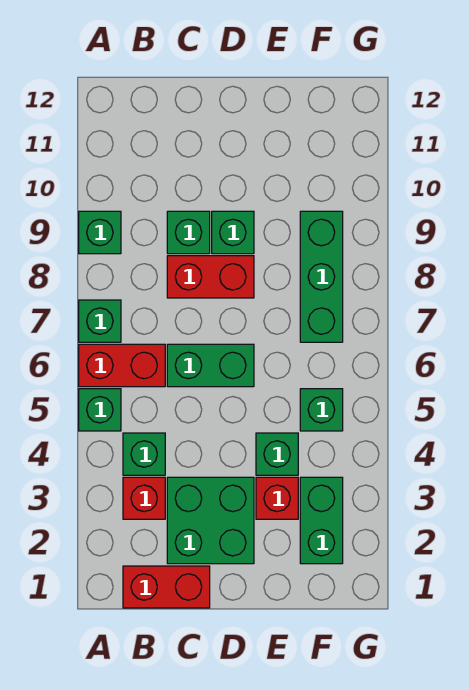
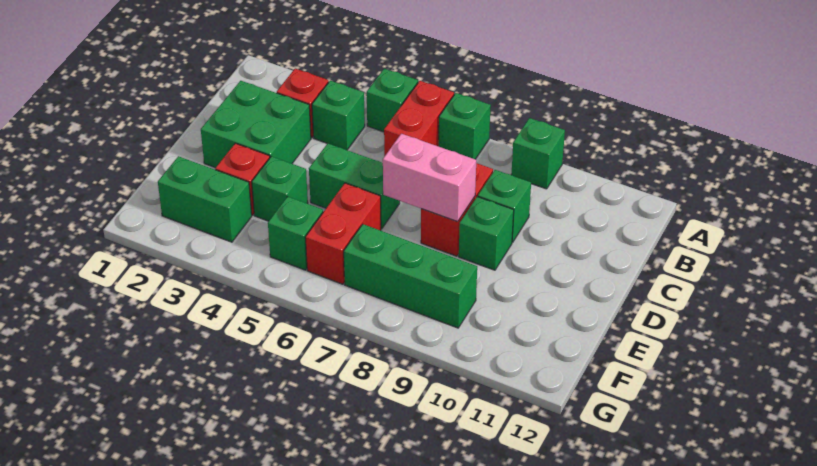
red 1x2 brick [123,566,210,608] -> red 1x2 brick moved to [305,183,381,284]
green 1x2 brick [167,344,254,387] -> green 1x2 brick turned to [309,143,400,229]
none -> pink 1x2 brick [383,134,476,222]

